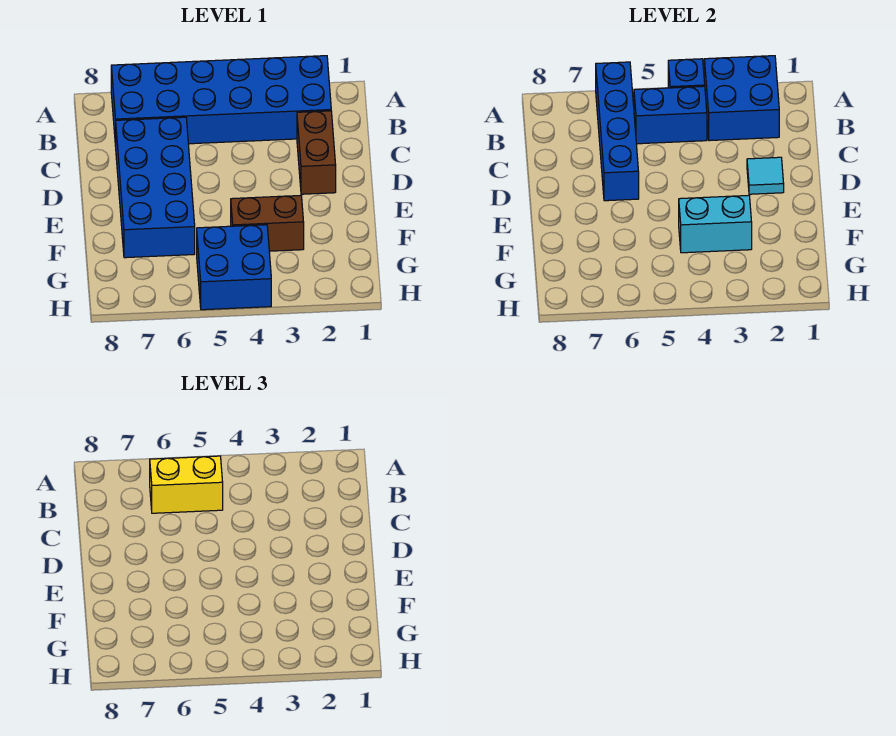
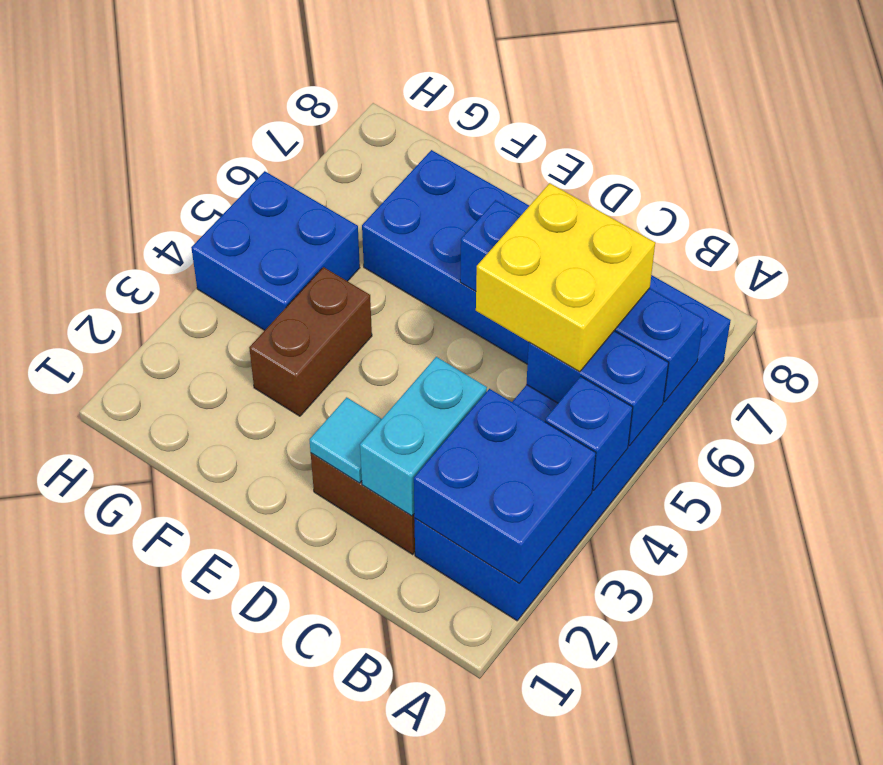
blue 1x2 brick [634,86,707,144] -> blue 1x2 brick turned to [526,331,669,446]
yellow 1x2 brick [150,456,223,513] -> yellow 2x2 brick [476,183,655,372]
cyan 1x2 brick [679,195,752,253] -> cyan 1x2 brick moved to [360,357,487,516]

